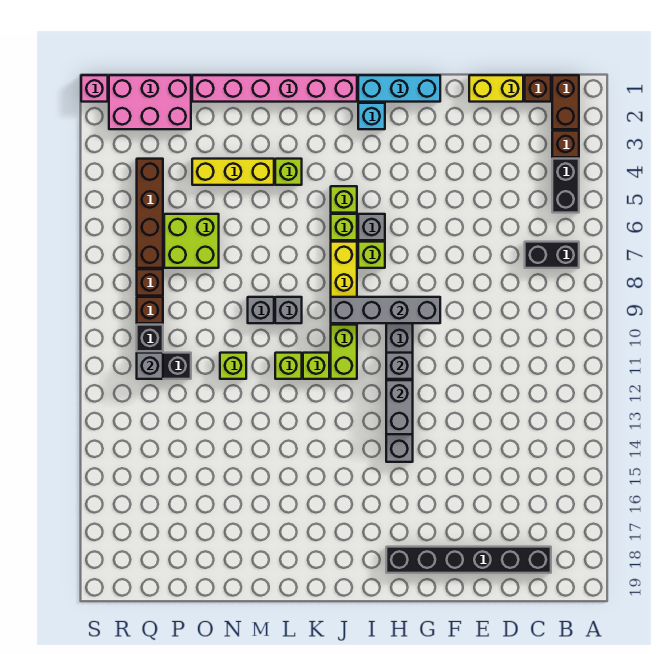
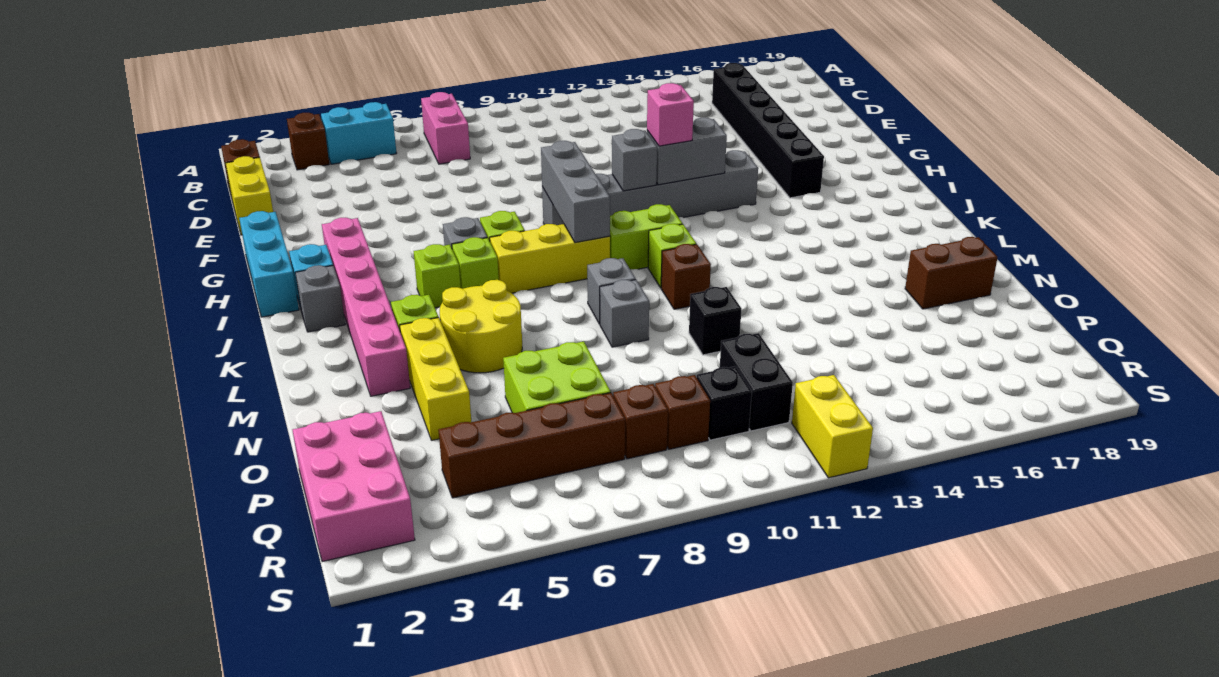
brown 1x2 brick [552,75,579,129] -> brown 1x2 brick moved to [905,237,998,309]
black 1x2 brick [552,159,579,213] -> cyan 1x2 brick [321,102,397,164]
black 1x2 brick [525,242,579,268] -> pink 1x2 brick [421,92,470,164]
black 1x6 brick [386,547,551,573] -> black 1x6 brick moved to [712,63,824,198]
grey 1x4 brick [331,297,440,323] -> grey 1x3 brick [541,141,610,243]
pink 1x6 brick [192,75,357,102] -> pink 1x6 brick moved to [322,218,410,396]
none -> yellow 2x2 round brick [440,280,522,373]
lime 1x1 brick [275,353,302,379] -> brown 1x1 brick [661,244,711,309]
lime 1x1 brick [220,353,246,379] -> black 1x1 brick [689,287,742,355]
grey 1x1 brick [137,353,163,379] -> grey 1x1 brick moved to [295,265,345,332]
none -> yellow 1x2 brick [792,375,873,478]
pink 1x1 brick [81,75,108,102] -> pink 1x1 brick moved to [647,83,694,146]

